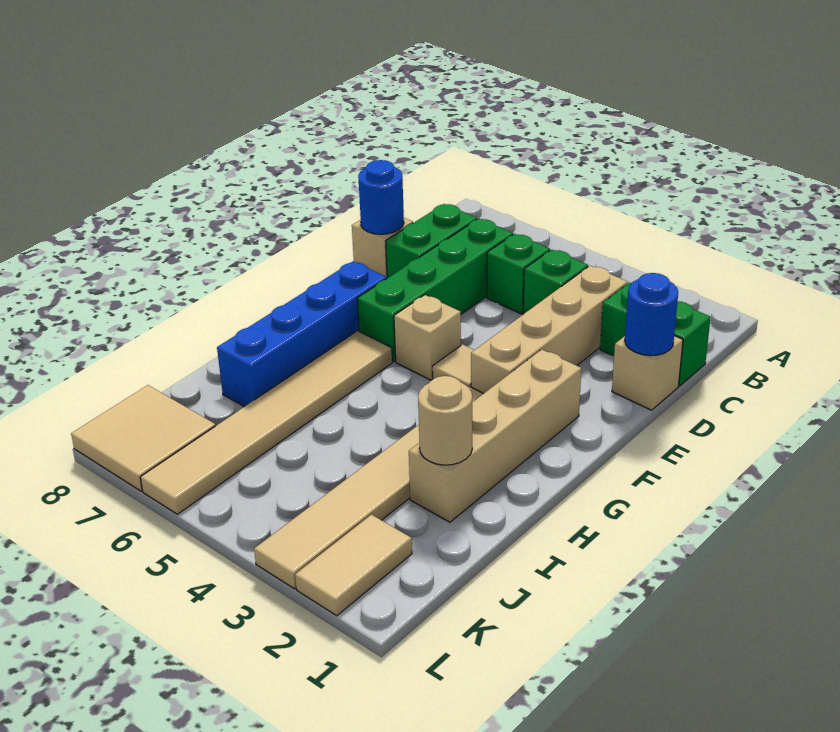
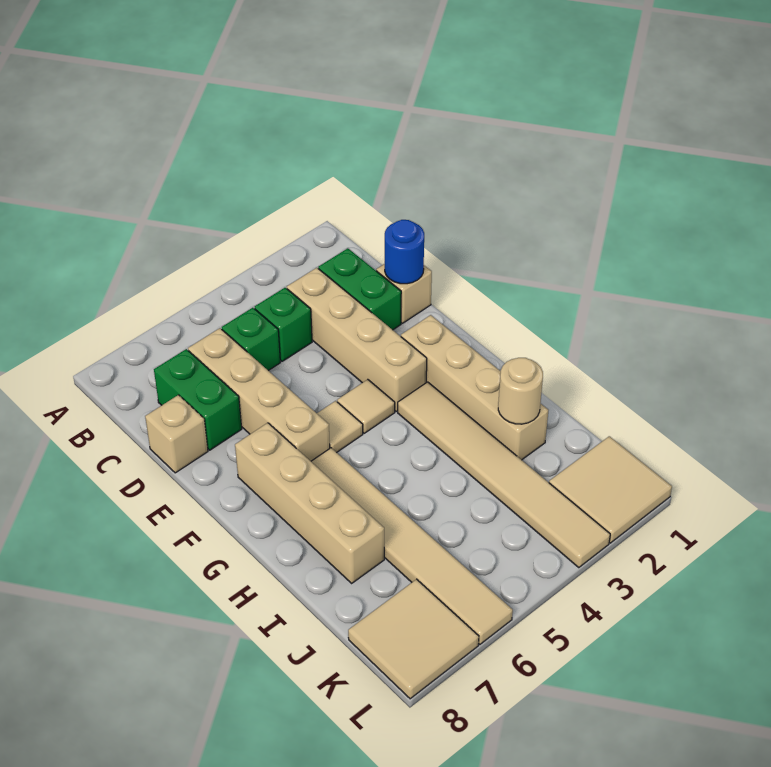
green 1x2 brick [600,282,711,386] -> green 1x2 brick turned to [318,248,401,330]
green 1x4 brick [357,219,513,362] -> tan 1x4 brick [188,328,330,461]
blue 1x1 round brick [358,160,404,234] -> none
tan 1x1 brick [394,295,461,380] -> tan 1x1 tile [317,401,363,453]
blue 1x4 brick [217,261,387,407] -> tan 1x4 brick [235,423,384,583]
tan 1x2 tile [295,515,412,616] -> tan 2x2 tile [549,436,672,543]

